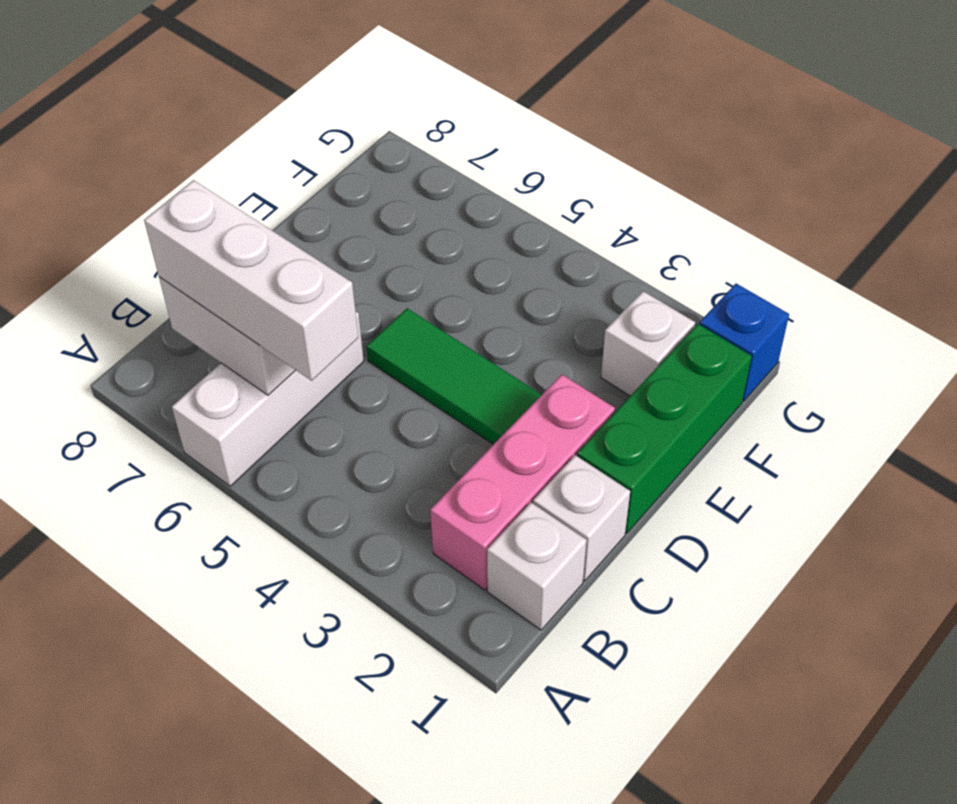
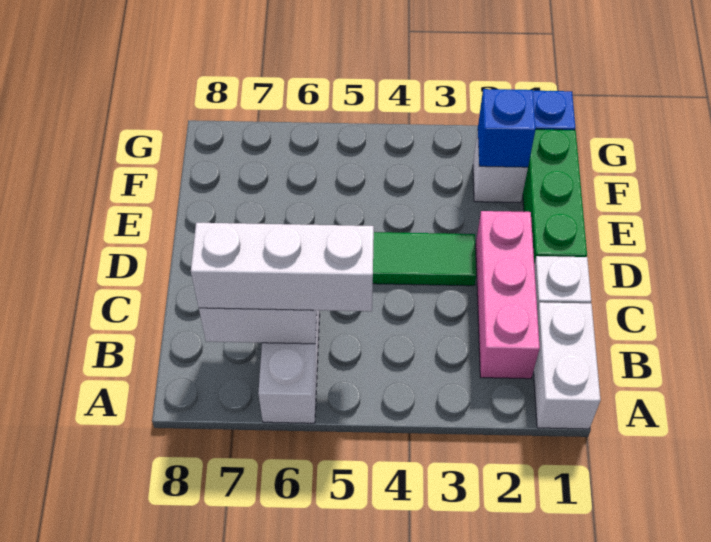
white 1x1 brick [487,503,587,630] -> white 1x2 brick [534,302,601,429]
none -> blue 1x1 brick [478,89,536,167]

